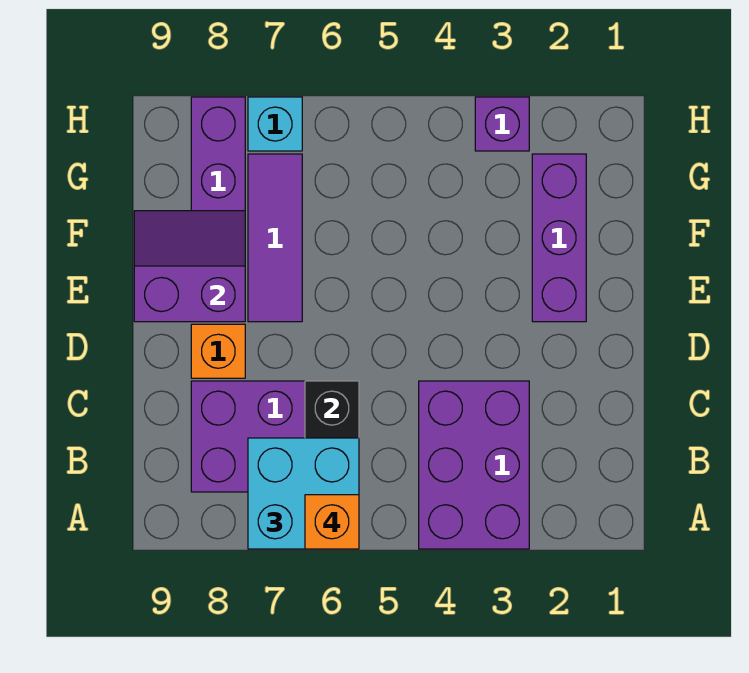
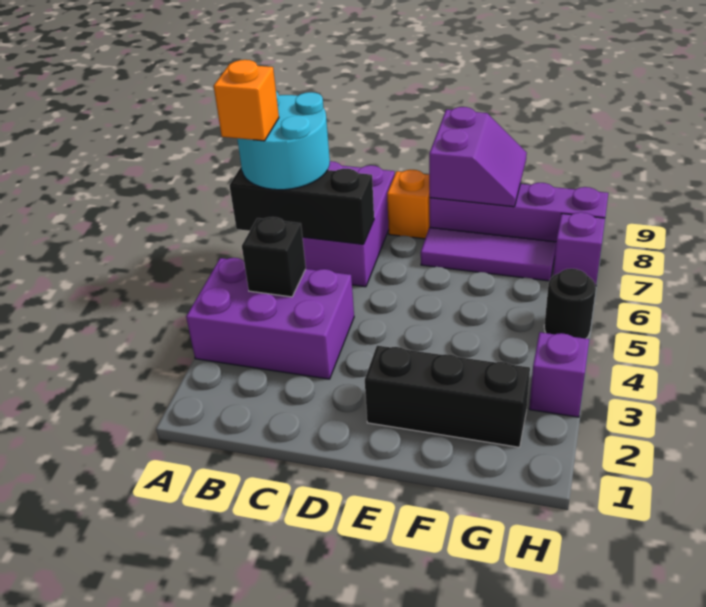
cyan 2x2 brick [248,438,359,549] -> cyan 2x2 round brick [237,91,330,190]
none -> black 1x1 brick [242,217,306,297]
purple 1x3 brick [532,154,586,322] -> black 1x3 brick [365,346,530,447]
none -> black 1x1 round brick [544,269,596,338]
cyan 1x1 brick [248,97,302,151] -> purple 1x1 brick [553,212,605,285]

